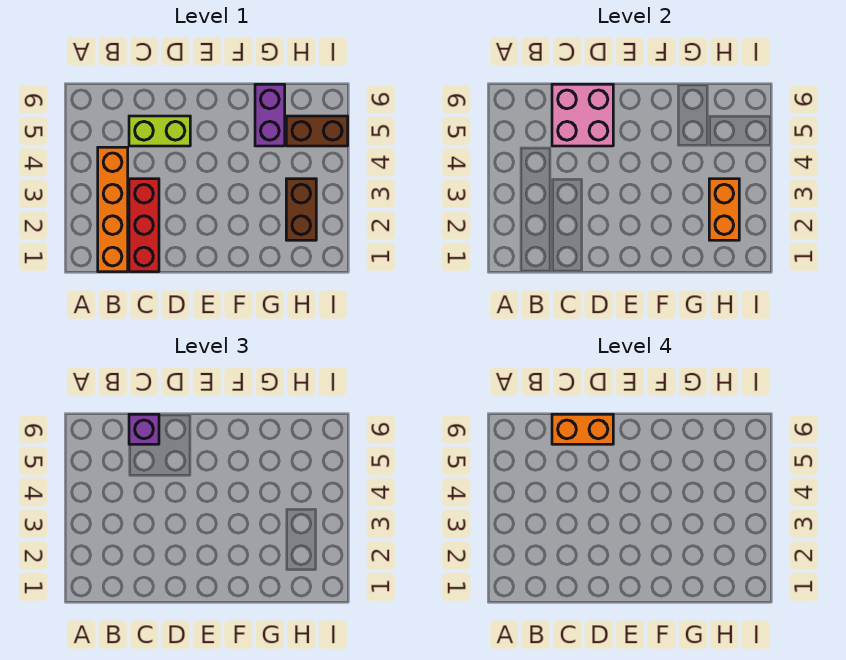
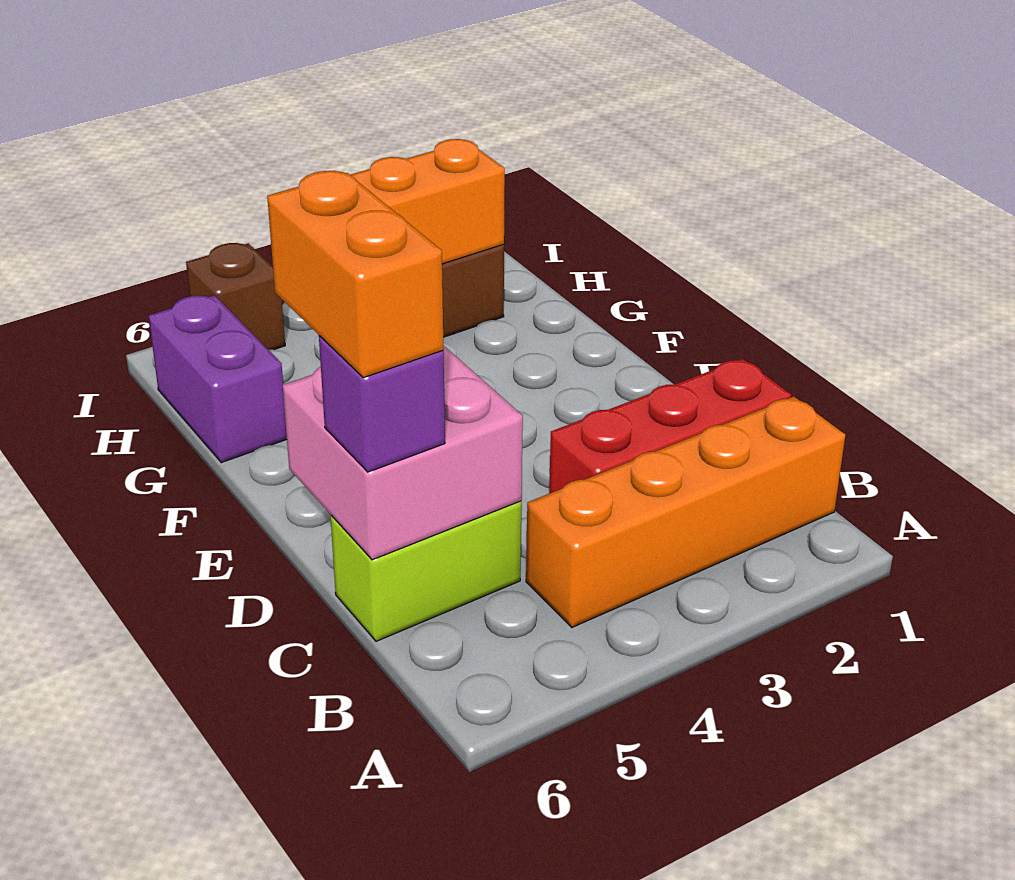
lime 1x2 brick [129,116,190,146] -> lime 1x2 brick turned to [330,501,521,641]
purple 1x2 brick [255,84,285,146] -> purple 1x2 brick turned to [149,295,287,463]
brown 1x2 brick [286,116,348,146] -> brown 1x1 brick [186,243,285,350]

